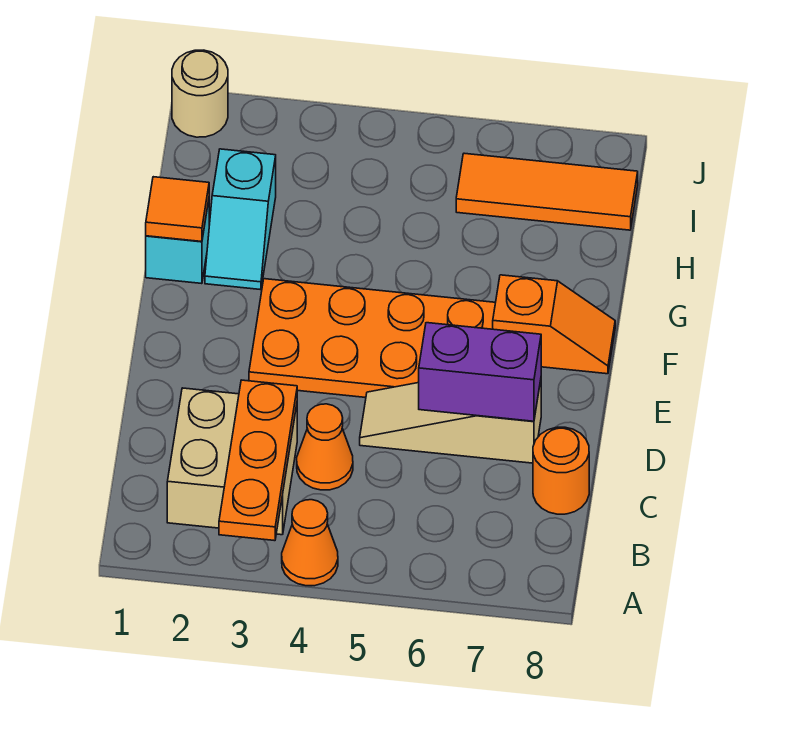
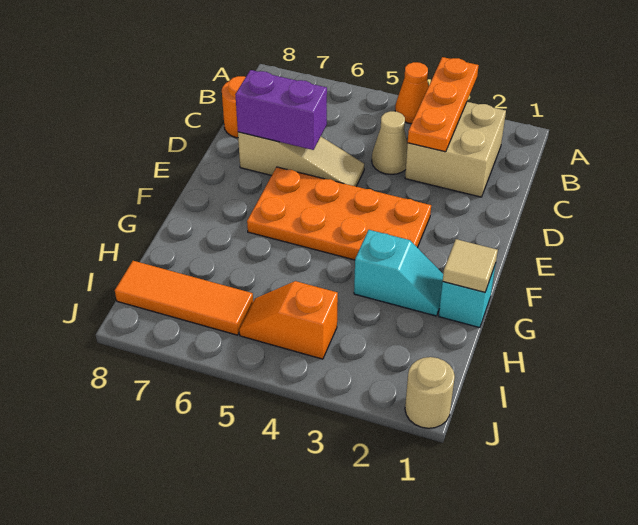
orange 1x1 cone [297,404,353,490] -> tan 1x1 cone [372,111,407,174]
orange 1x2 slope [493,275,615,374] -> orange 1x2 slope moved to [239,281,338,359]
orange 1x1 tile [146,177,209,242] -> tan 1x1 tile [443,239,498,292]
cyan 1x2 slope [205,149,276,290] -> cyan 1x2 slope turned to [354,230,443,316]

